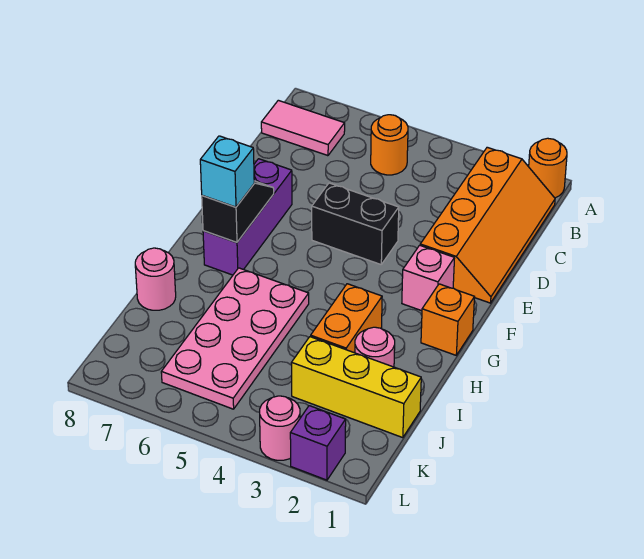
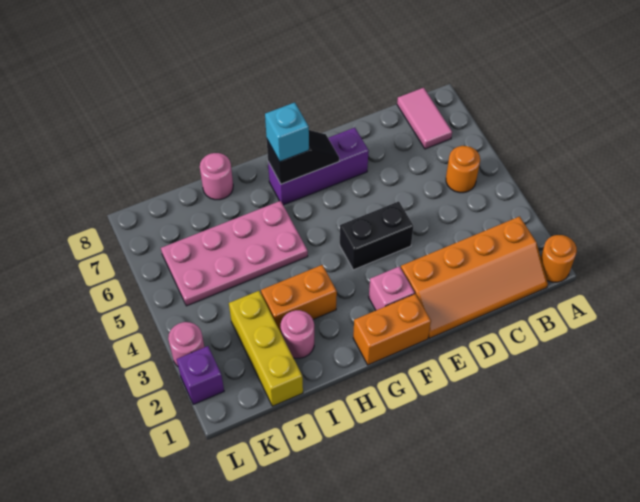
black 1x2 brick [312,183,399,264] -> black 1x2 brick turned to [340,201,414,270]
orange 1x1 brick [421,284,475,355] -> orange 1x2 brick [353,294,431,365]

